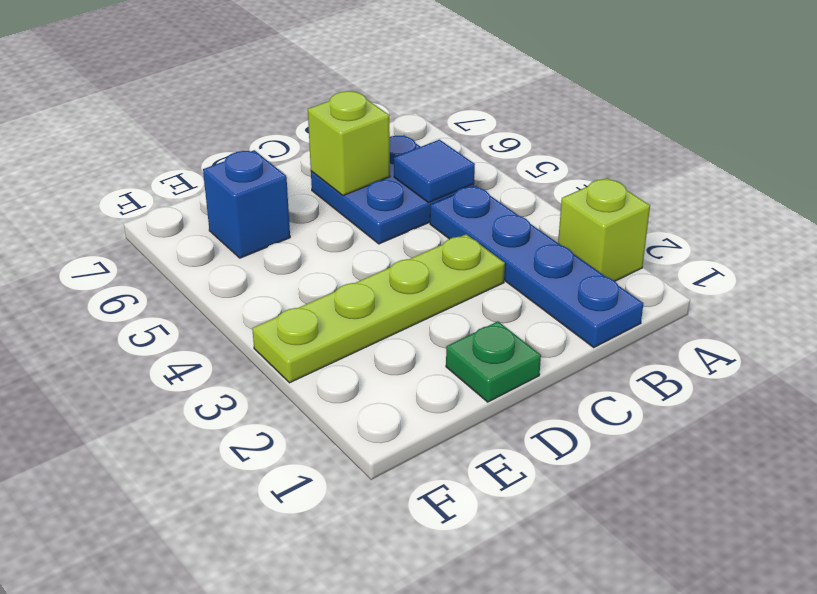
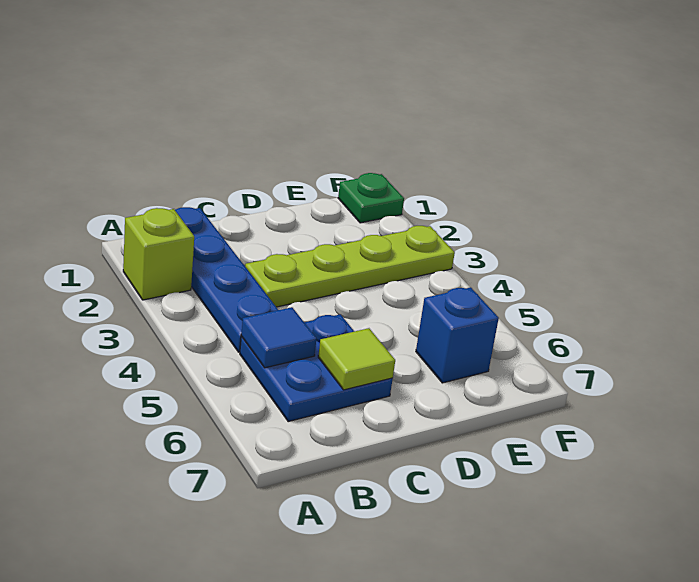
lime 1x1 brick [308,91,390,196] -> lime 1x1 tile [318,328,395,390]
green 1x1 plate [446,321,541,402] -> green 1x1 plate moved to [338,173,404,223]

